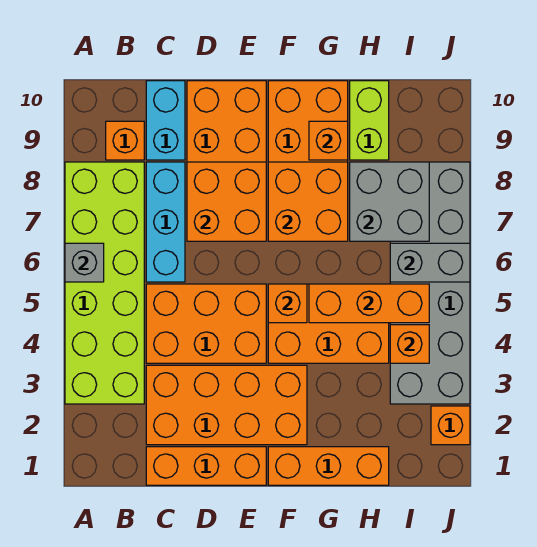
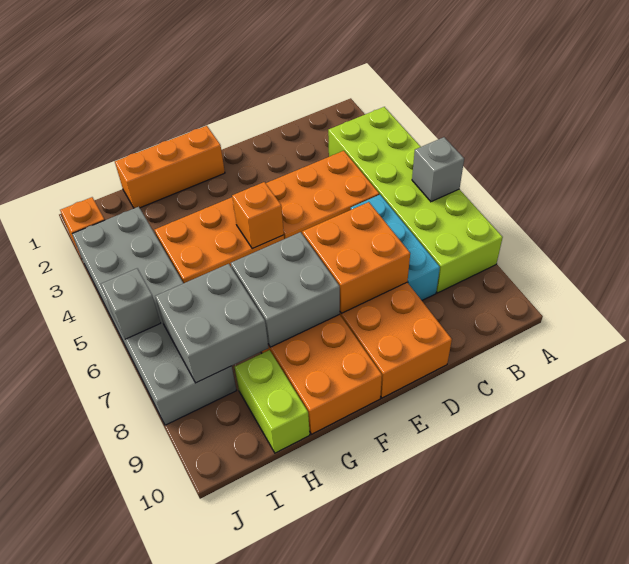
orange 1x1 brick [106,121,144,160] -> none
orange 1x3 brick [146,447,266,485] -> none
orange 2x4 brick [146,365,307,445] -> none
cyan 1x2 brick [146,81,185,160] -> none
orange 2x2 brick [268,162,348,241] -> grey 2x2 brick [231,232,340,347]
orange 1x3 brick [309,284,429,323] -> none
orange 1x1 brick [309,121,348,160] -> none
orange 1x1 brick [390,325,429,363] -> none
grey 1x2 brick [390,243,470,282] -> grey 1x1 brick [101,269,161,339]

